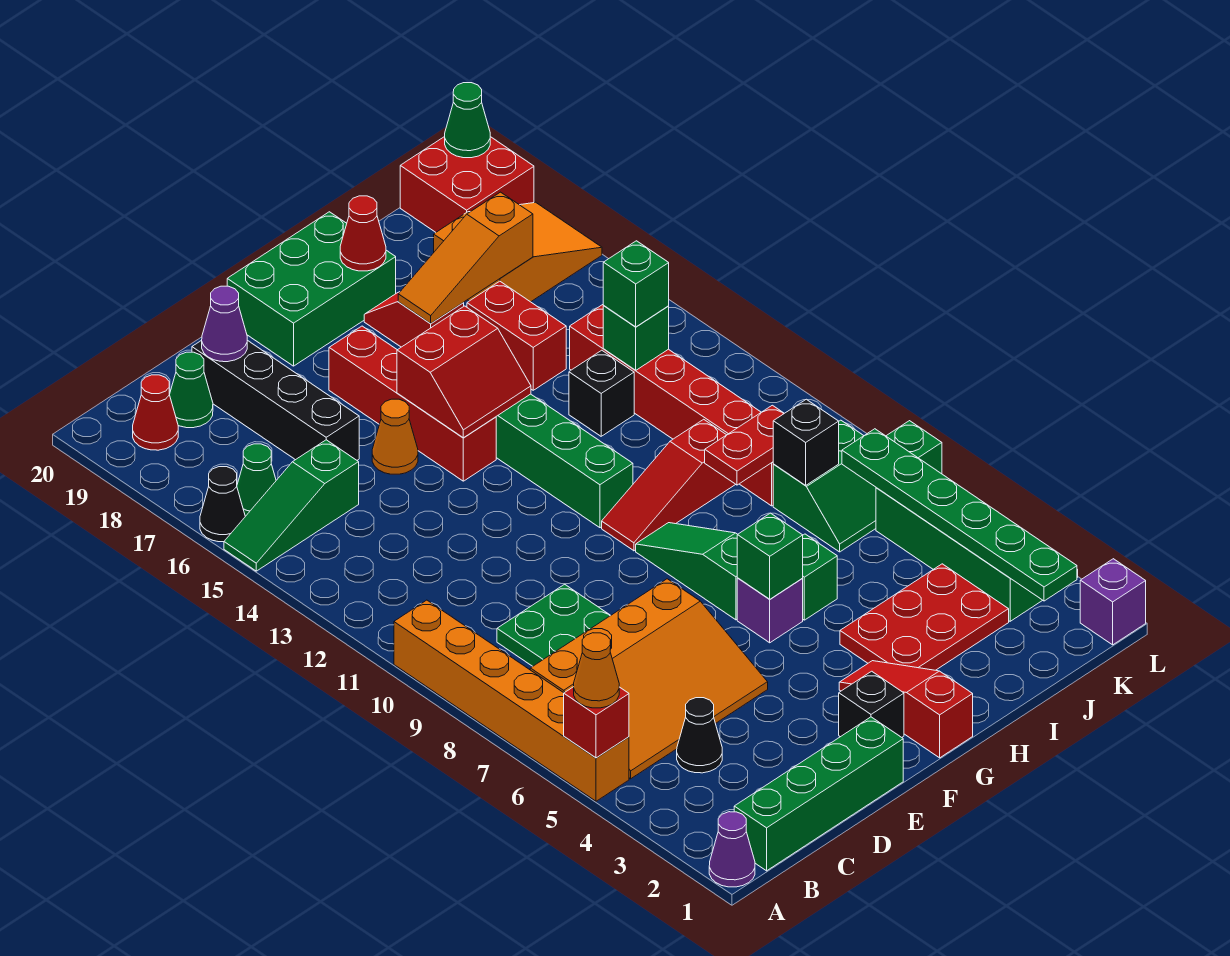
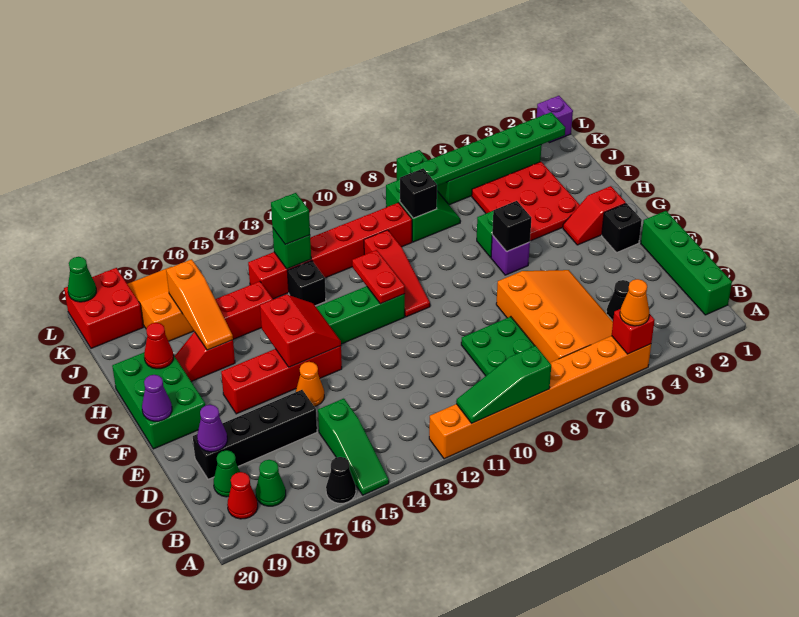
purple 1x1 cone [709,812,755,887] -> purple 1x1 cone moved to [142,375,172,421]
orange 1x6 brick [394,600,629,801] -> orange 1x8 brick [429,336,651,459]
green 1x1 cone [237,444,276,516] -> green 1x1 cone moved to [256,460,286,506]
red 1x3 slope [839,661,973,758] -> red 1x2 slope [563,186,626,245]
green 1x1 brick [737,513,803,599] -> black 1x1 brick [492,201,531,251]
green 1x3 slope [636,523,738,620] -> green 1x3 slope moved to [456,346,551,423]
red 2x3 plate [840,564,1009,670] -> red 3x3 plate [472,162,580,241]
red 1x2 plate [705,405,784,485] -> red 1x2 plate moved to [352,250,405,304]

